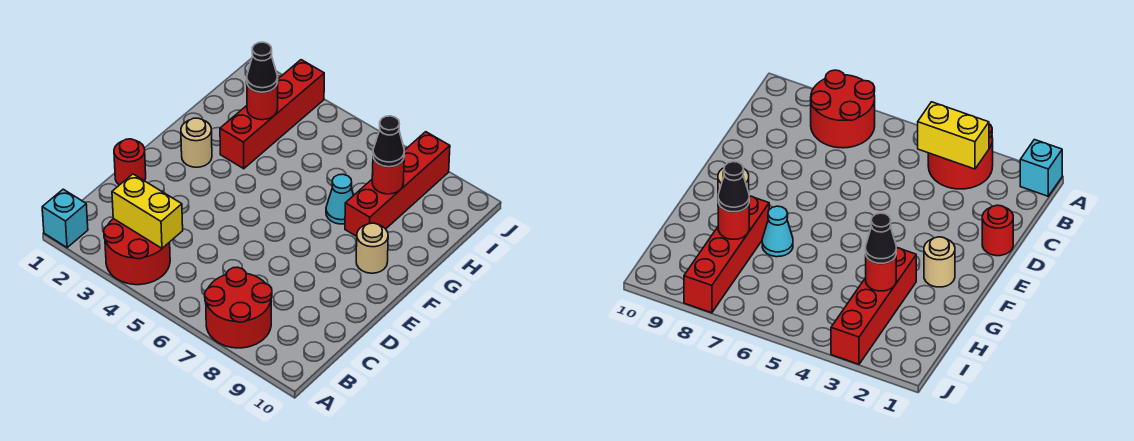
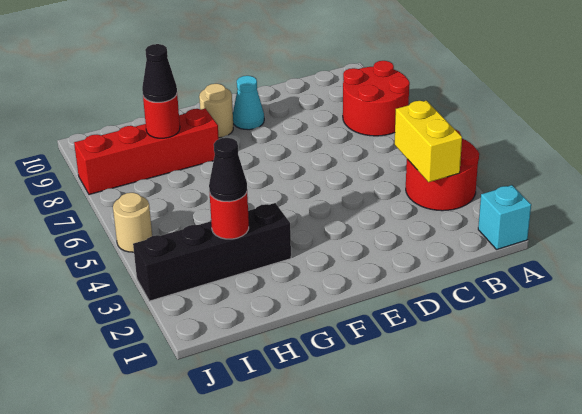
red 1x1 round brick [114,139,146,185] -> none
tan 1x1 round brick [181,118,212,167] -> tan 1x1 round brick moved to [113,193,152,252]
red 1x4 brick [220,60,324,169] -> black 1x4 brick [133,203,291,301]
cyan 1x1 cone [326,174,354,224] -> cyan 1x1 cone moved to [233,76,264,130]

